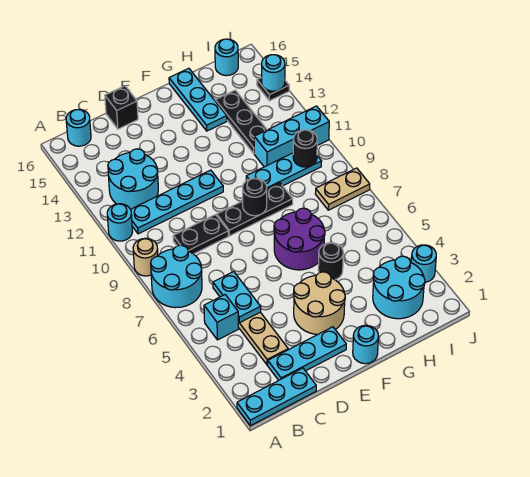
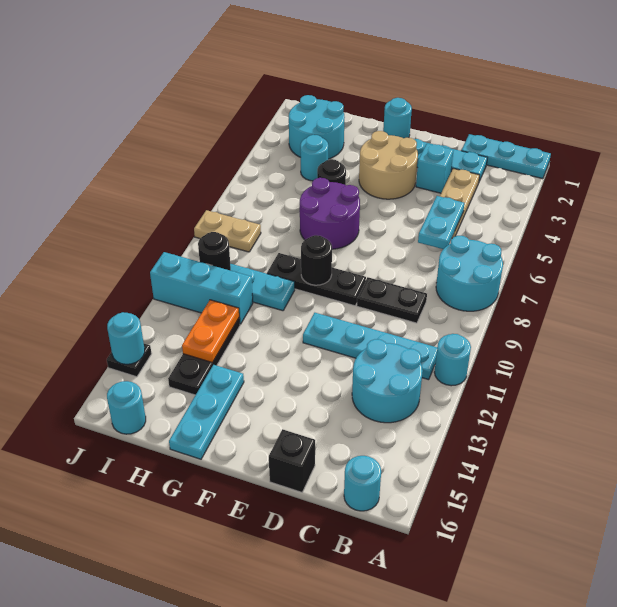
tan 1x1 round brick [133,238,158,276] -> none
cyan 1x1 brick [204,295,239,340] -> cyan 1x1 brick moved to [416,144,454,193]
none -> orange 1x2 plate [182,300,239,363]
cyan 1x1 round brick [411,245,436,282] -> cyan 1x1 round brick moved to [300,135,328,181]

